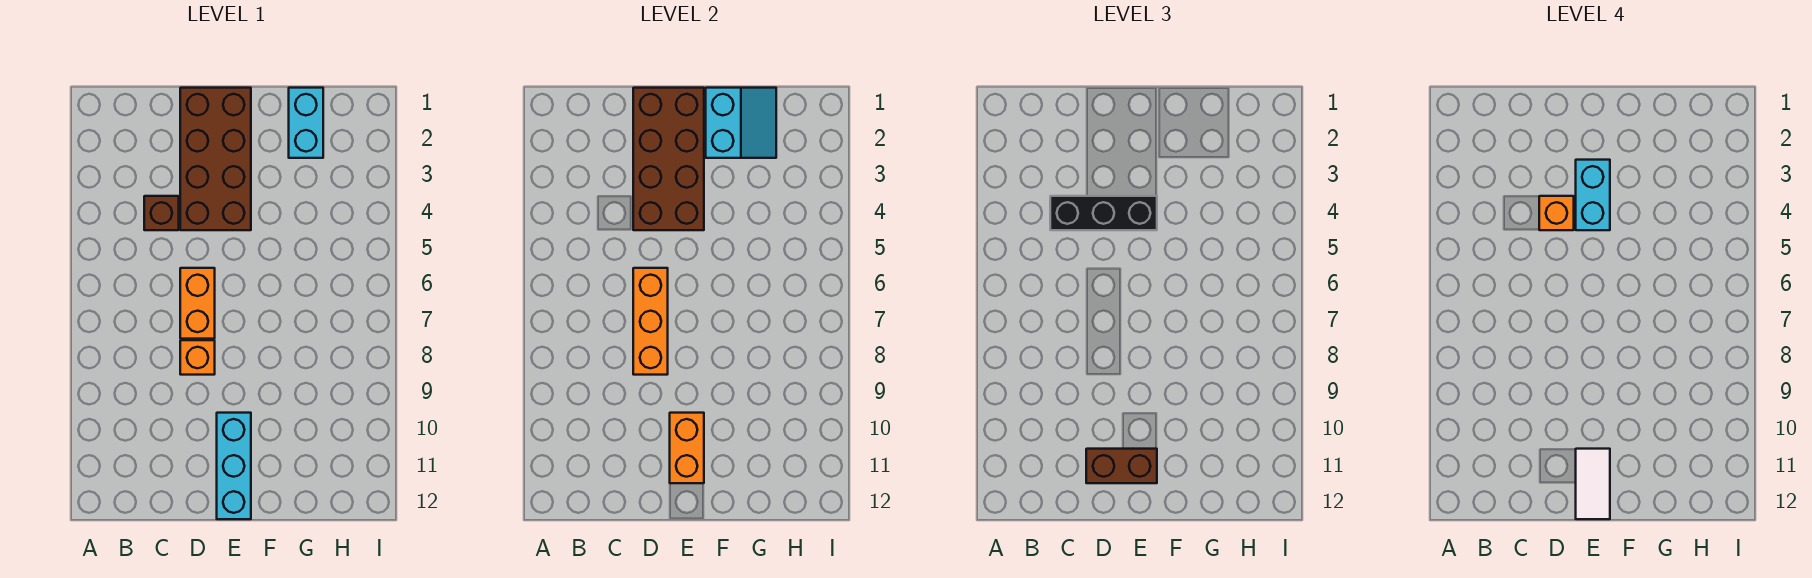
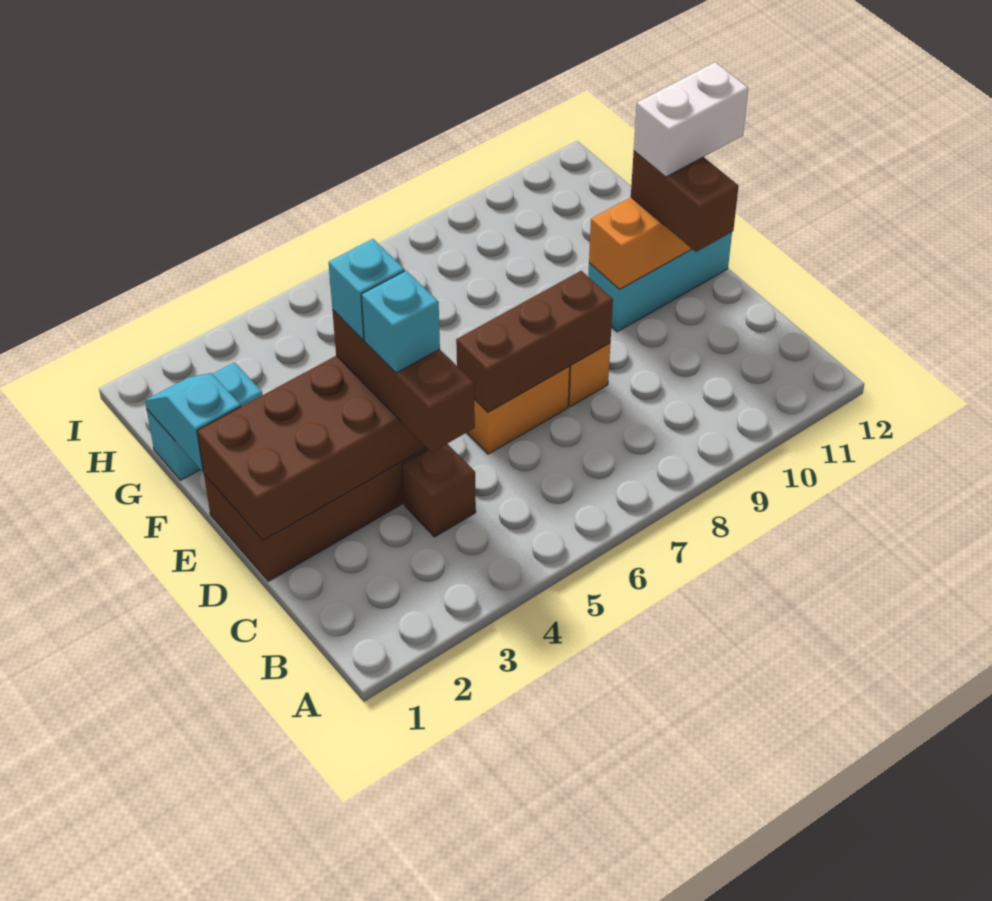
black 1x3 brick [1050,196,1157,230] -> brown 1x3 brick [332,310,475,452]
orange 1x1 brick [1539,196,1574,230] -> cyan 1x1 brick [361,271,440,373]
orange 1x3 brick [633,268,668,375] -> brown 1x3 brick [456,271,613,412]
cyan 1x2 brick [1576,160,1610,230] -> cyan 1x1 brick [329,239,405,340]
white 1x2 tile [1576,449,1610,519] -> white 1x2 brick [634,62,748,177]
cyan 2x2 slope [706,88,776,158] -> cyan 1x2 slope [145,373,241,472]

